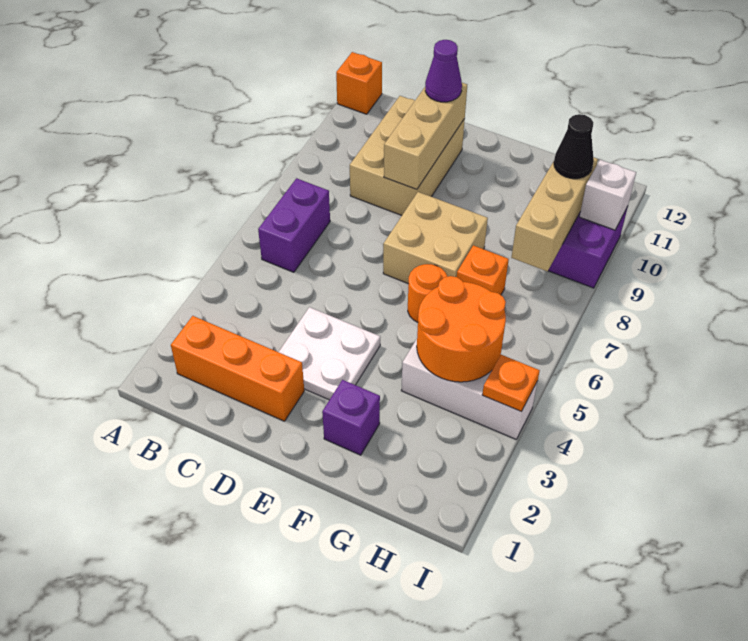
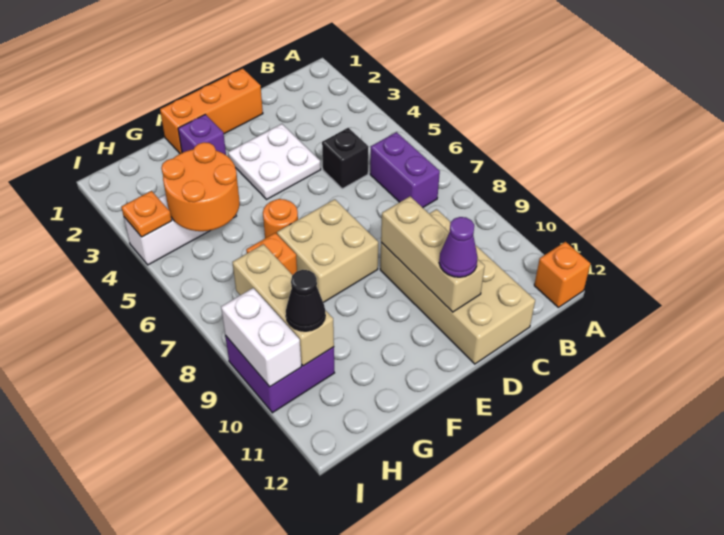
orange 1x3 brick [171,316,304,421] -> orange 1x3 brick moved to [160,68,263,154]
none -> black 1x1 brick [322,128,368,189]
tan 2x3 brick [350,96,465,215] -> tan 2x4 brick [380,209,535,364]
white 1x1 brick [580,160,636,230] -> white 1x2 brick [221,288,301,387]

